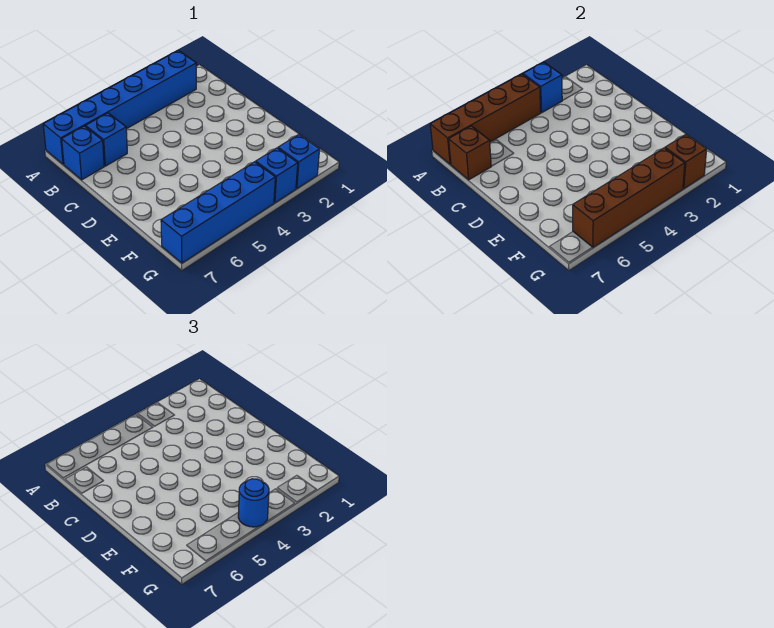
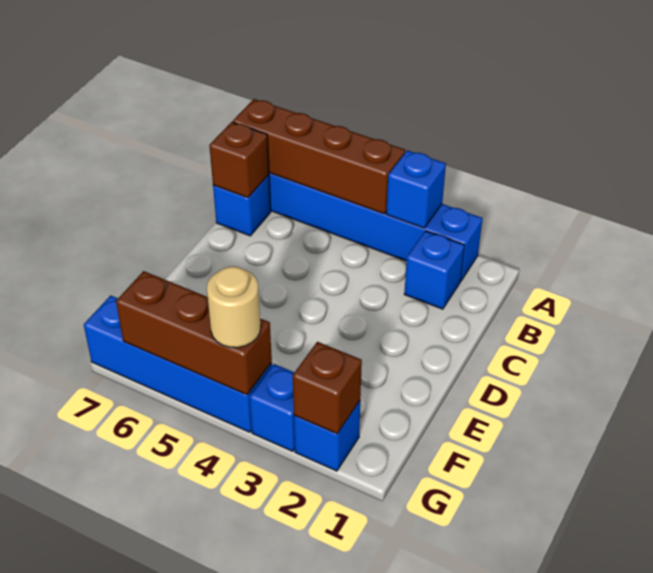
blue 1x1 brick [86,113,127,166] -> blue 1x1 brick moved to [404,231,464,309]
brown 1x4 brick [573,148,685,247] -> brown 1x3 brick [116,271,272,395]
blue 1x1 round brick [238,479,269,527] -> tan 1x1 round brick [207,266,261,348]

